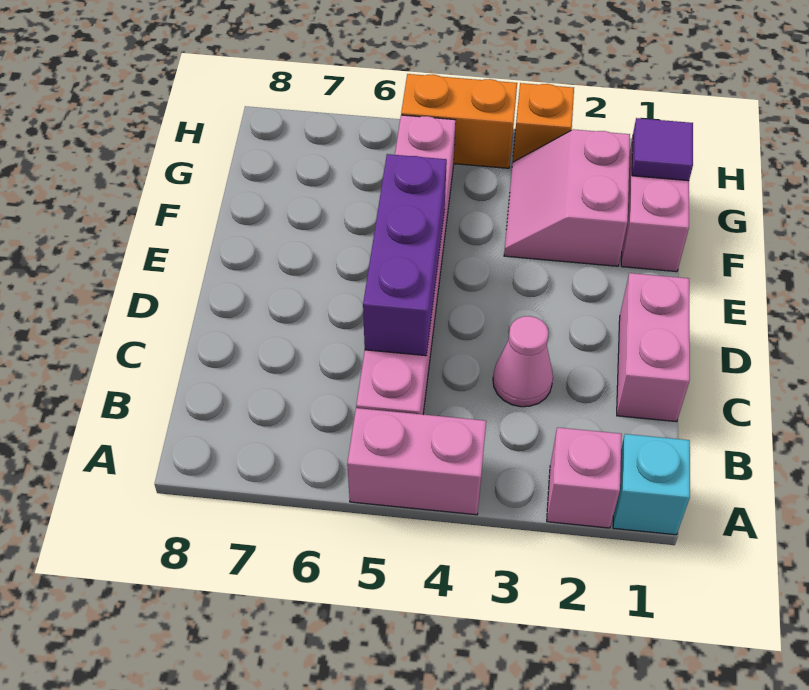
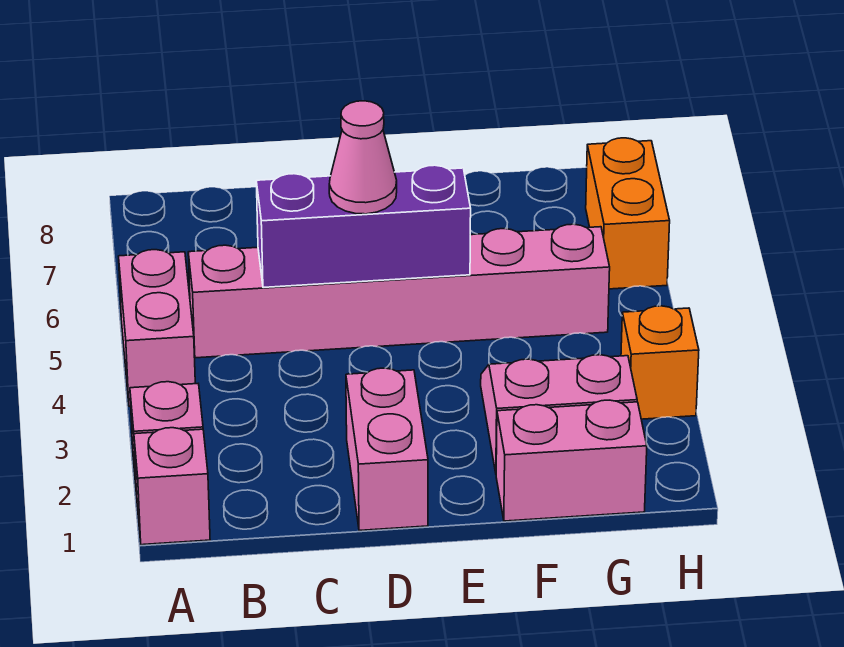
cyan 1x1 brick [613,434,690,535] -> pink 1x1 brick [134,428,210,545]
pink 1x2 brick [617,273,690,422] -> pink 1x2 brick turned to [346,368,428,531]
pink 1x1 cone [493,316,553,407] -> pink 1x1 cone moved to [329,101,397,214]
purple 1x1 tile [632,118,693,181] -> none
orange 1x2 brick [401,74,517,168] -> orange 1x2 brick moved to [586,138,670,289]

